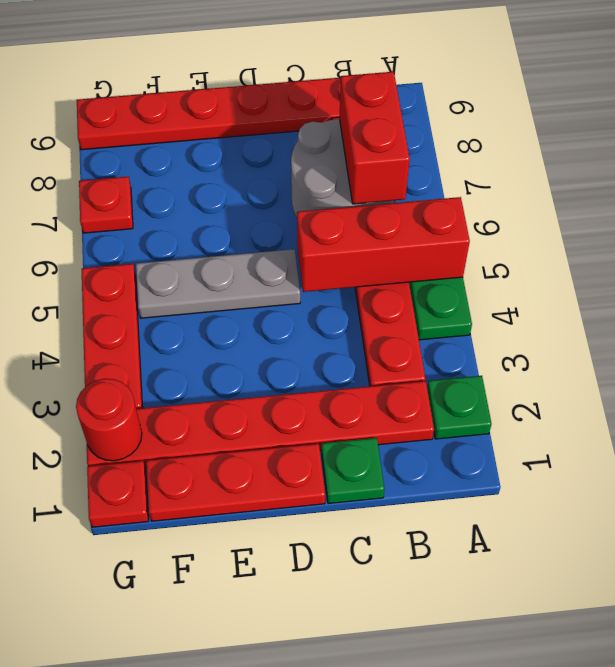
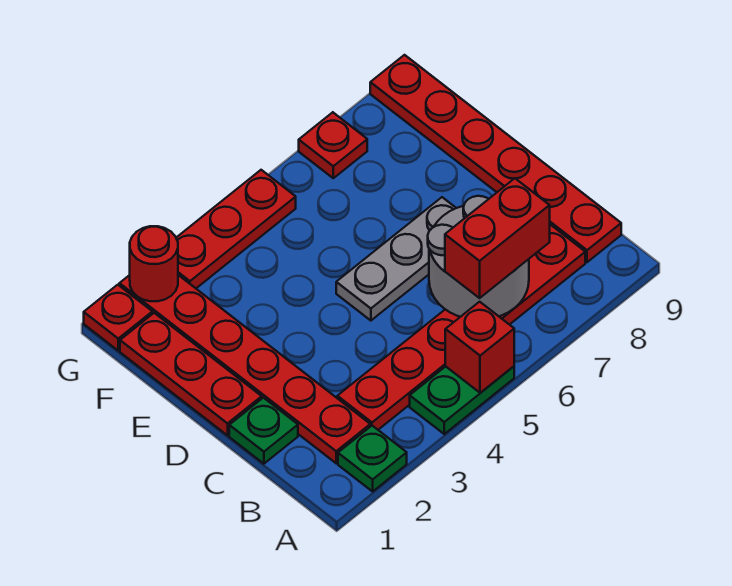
red 1x3 brick [297,197,470,292] -> red 1x1 brick [445,302,514,393]
grey 1x3 plate [136,249,300,318] -> grey 1x3 plate turned to [336,197,456,321]

